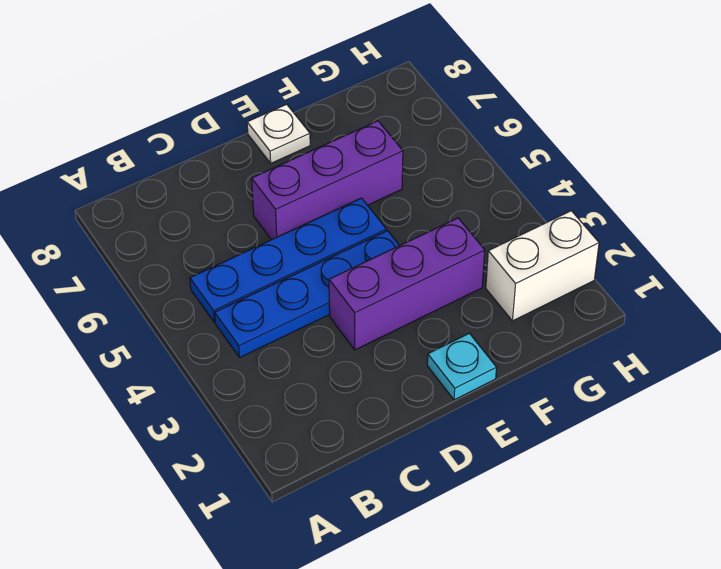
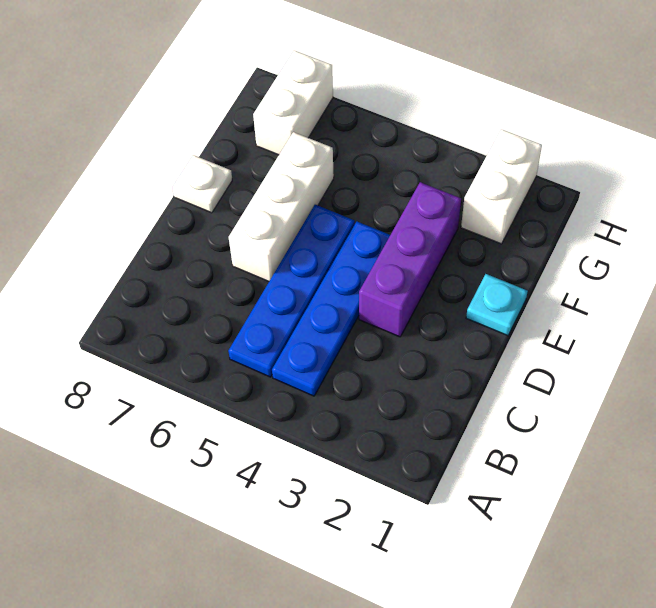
purple 1x3 brick [252,121,403,240] -> white 1x3 brick [229,132,334,281]
none -> white 1x2 brick [253,50,333,155]

